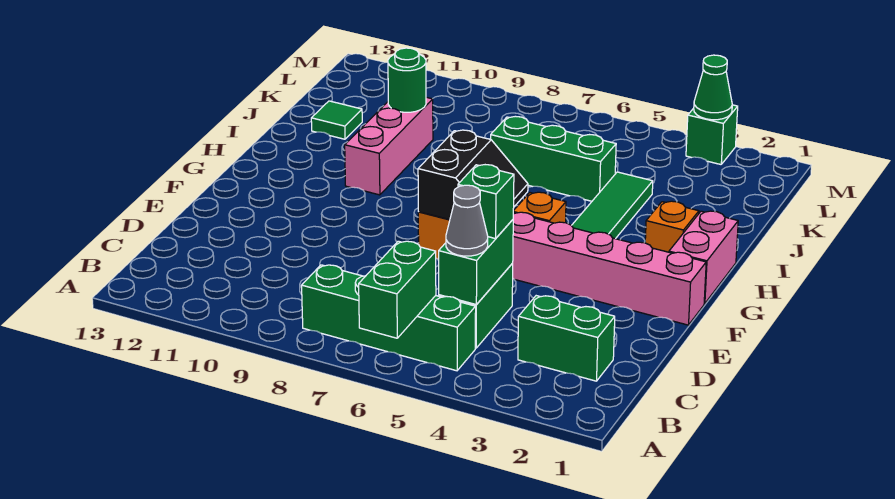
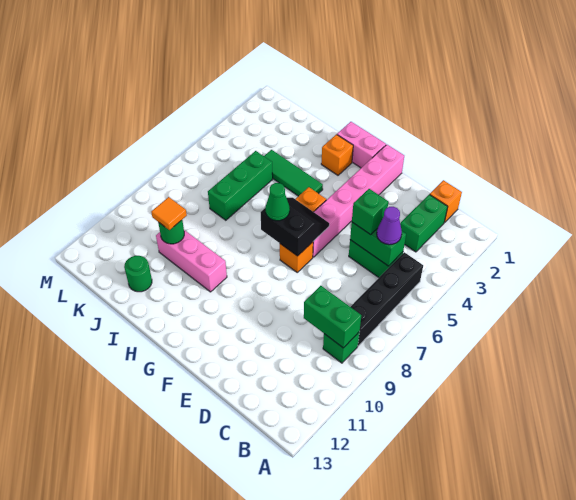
green 1x2 brick [359,241,436,338] -> green 1x2 brick moved to [304,286,361,348]
green 1x4 brick [302,265,476,371] -> black 1x4 brick [351,252,423,346]
none -> orange 1x1 brick [430,180,462,222]
grey 1x1 cone [446,185,488,256] -> purple 1x1 cone [377,207,402,245]
none -> orange 1x1 tile [151,197,187,230]
green 1x1 tile [311,101,362,139] -> green 1x1 round brick [124,256,152,292]
green 1x1 brick [686,105,738,164] -> green 1x1 brick moved to [323,332,359,363]
green 1x1 cone [694,55,732,120] -> green 1x1 cone moved to [265,183,290,221]

